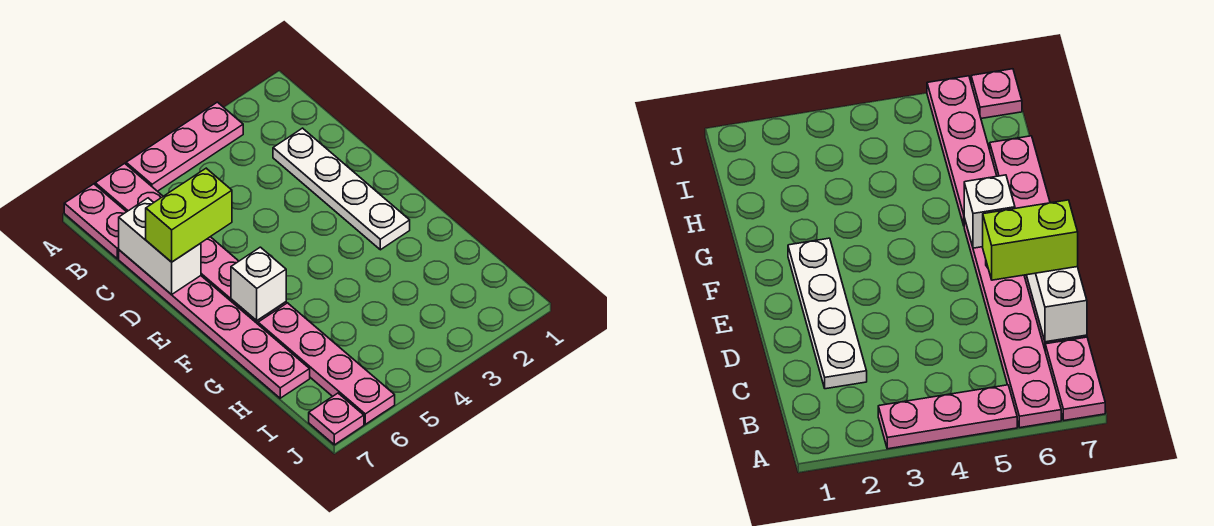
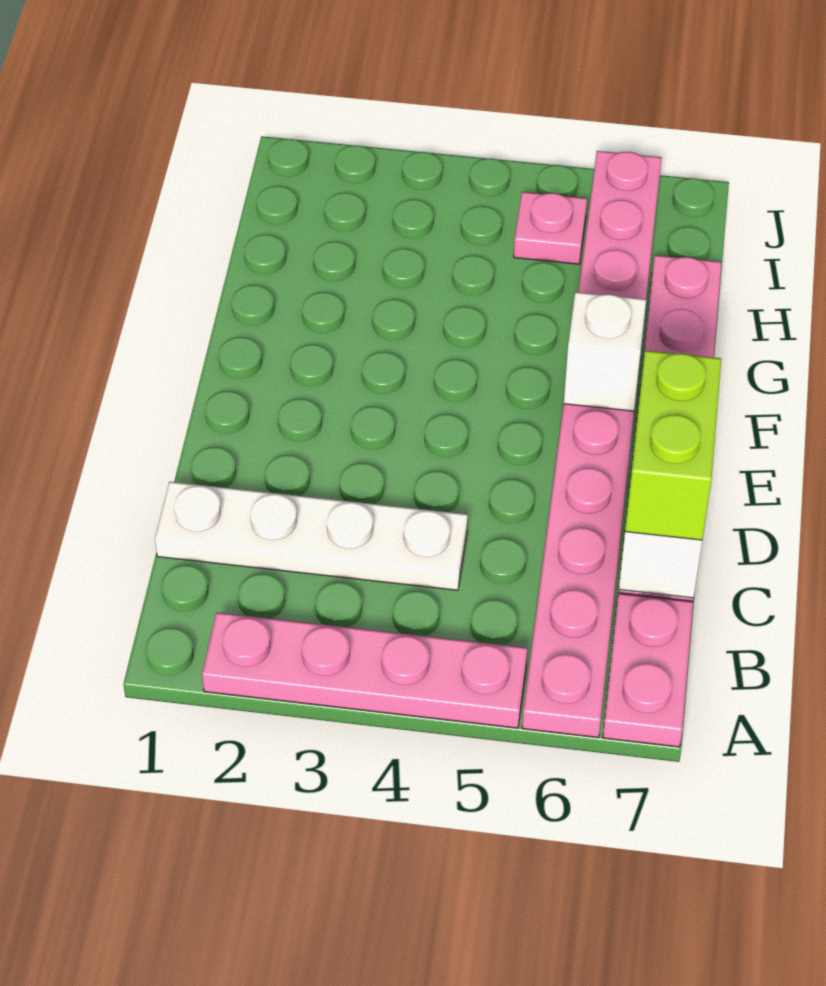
pink 1x3 plate [126,102,243,191] -> pink 1x4 plate [202,612,528,728]
white 1x4 plate [273,128,410,250] -> white 1x4 plate turned to [155,482,468,590]
lime 1x2 brick [146,168,232,262] -> lime 1x2 brick turned to [625,351,721,540]
pink 1x1 plate [309,393,364,445] -> pink 1x1 plate moved to [514,192,587,264]

